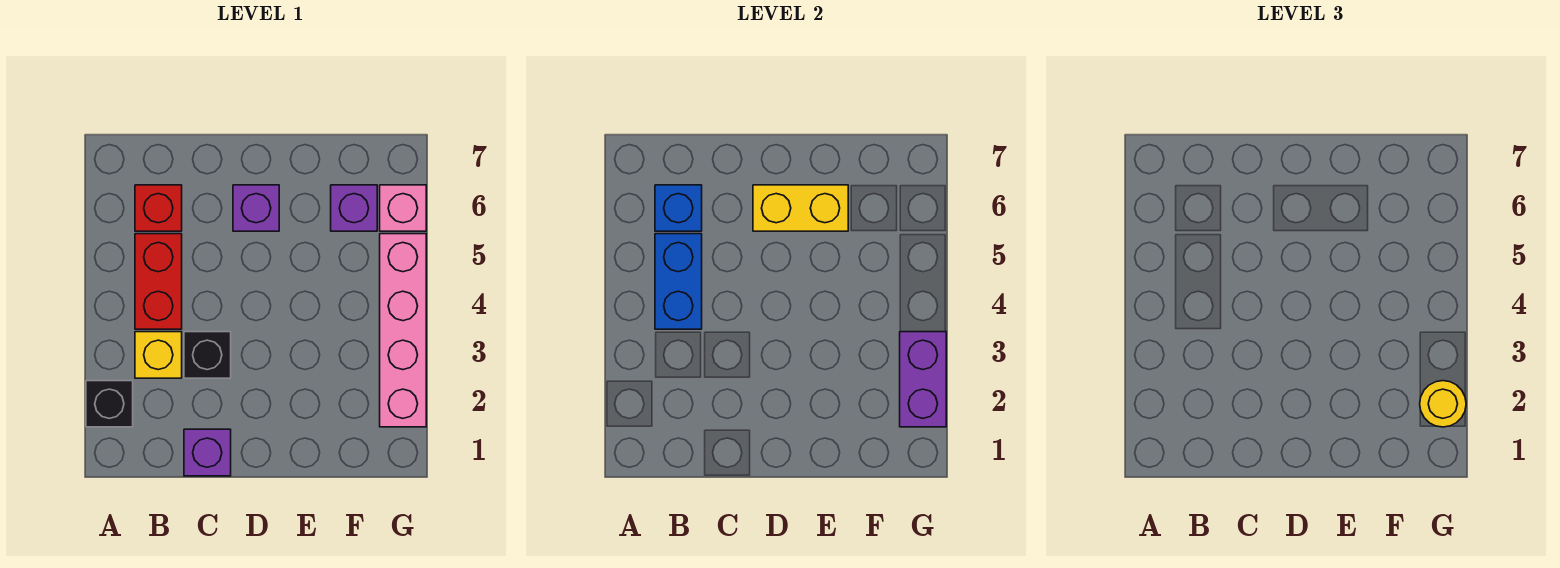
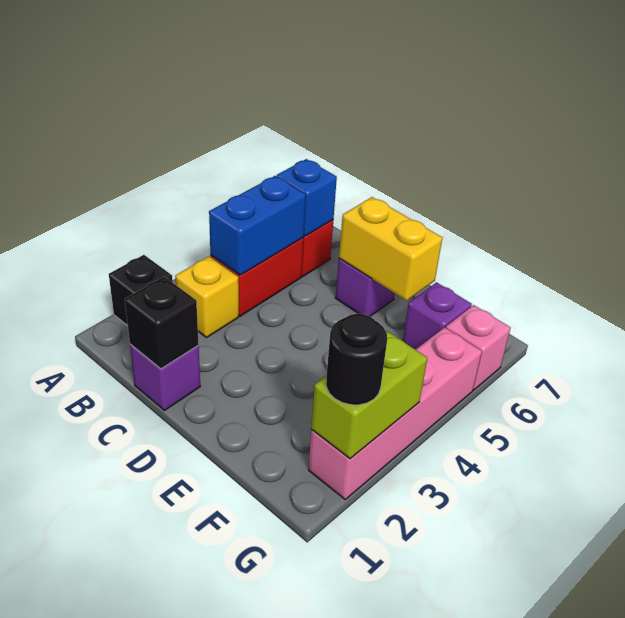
black 1x1 brick [184,332,231,378] -> black 1x1 brick moved to [125,277,199,369]
purple 1x2 brick [900,332,946,427] -> lime 1x2 brick [311,331,427,459]
yellow 1x1 round brick [1420,381,1466,427] -> black 1x1 round brick [326,314,387,405]

